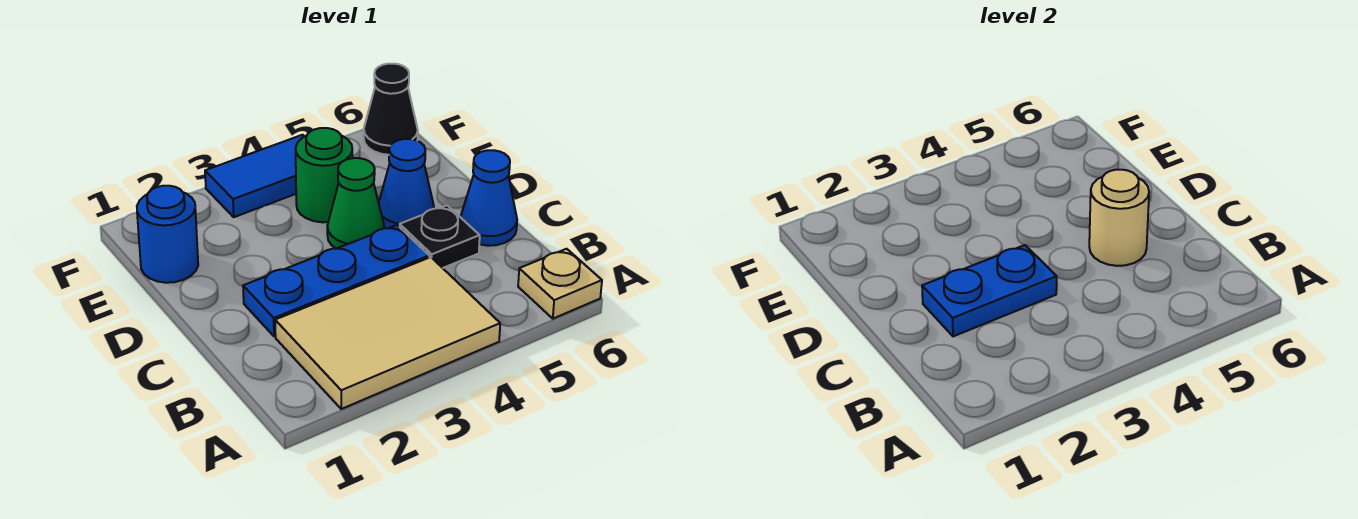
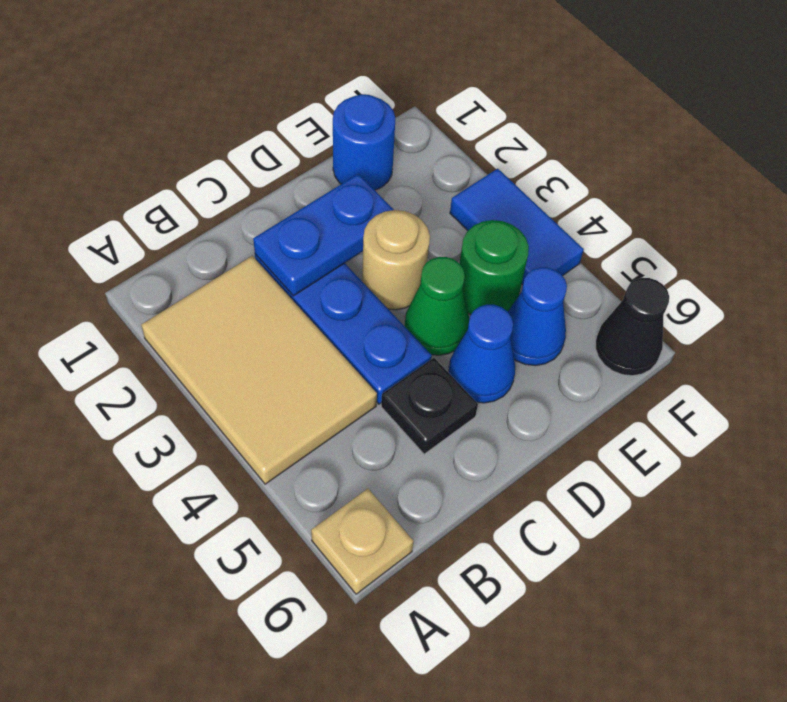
blue 1x2 plate [922,245,1057,336] -> blue 1x2 plate turned to [253,174,394,296]
tan 1x1 round brick [1089,170,1149,266] -> tan 1x1 round brick moved to [362,210,430,310]
blue 1x1 cone [461,150,517,246] -> blue 1x1 cone moved to [508,267,567,366]

